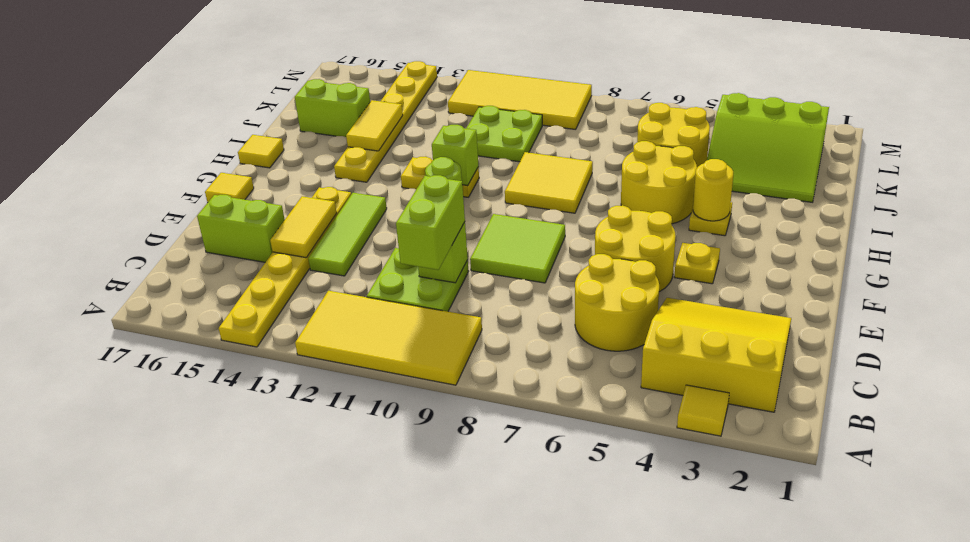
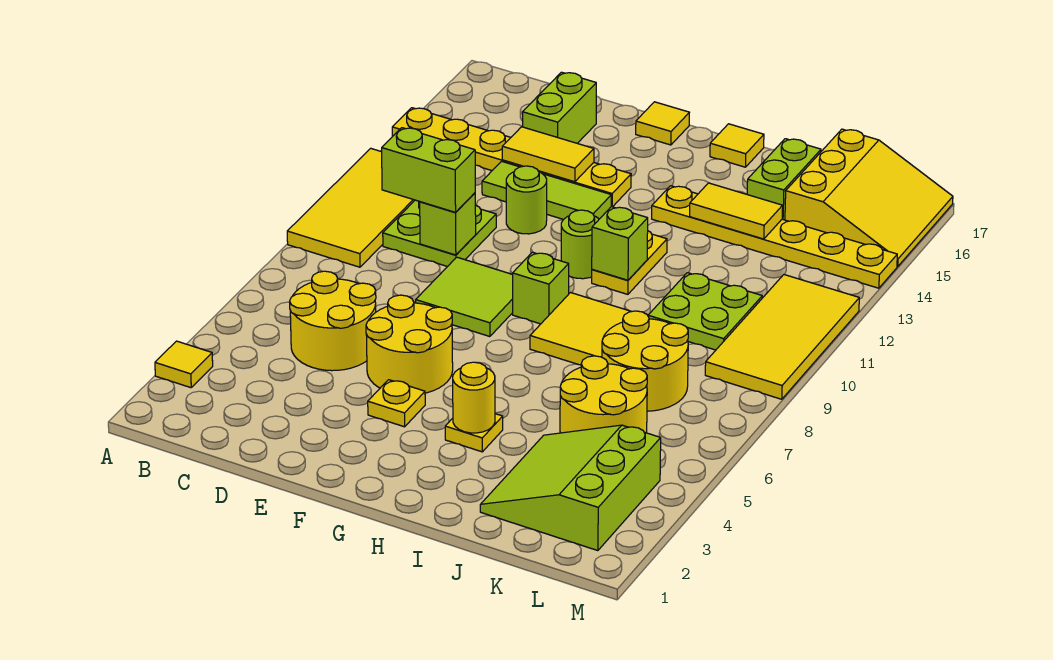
yellow 3x3 slope [641,298,791,412] -> yellow 3x3 slope moved to [785,129,953,267]
none -> lime 1x1 round brick [506,166,547,234]
none -> lime 1x1 brick [513,252,569,324]
yellow 2x2 round brick [621,141,697,224] -> yellow 2x2 round brick moved to [602,311,688,411]

